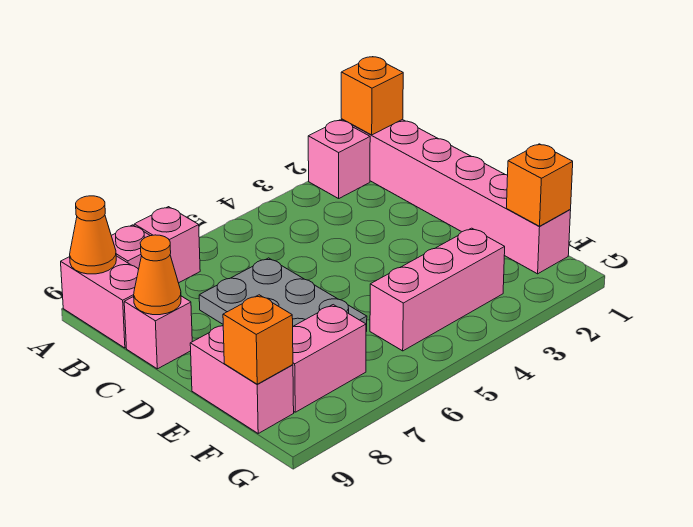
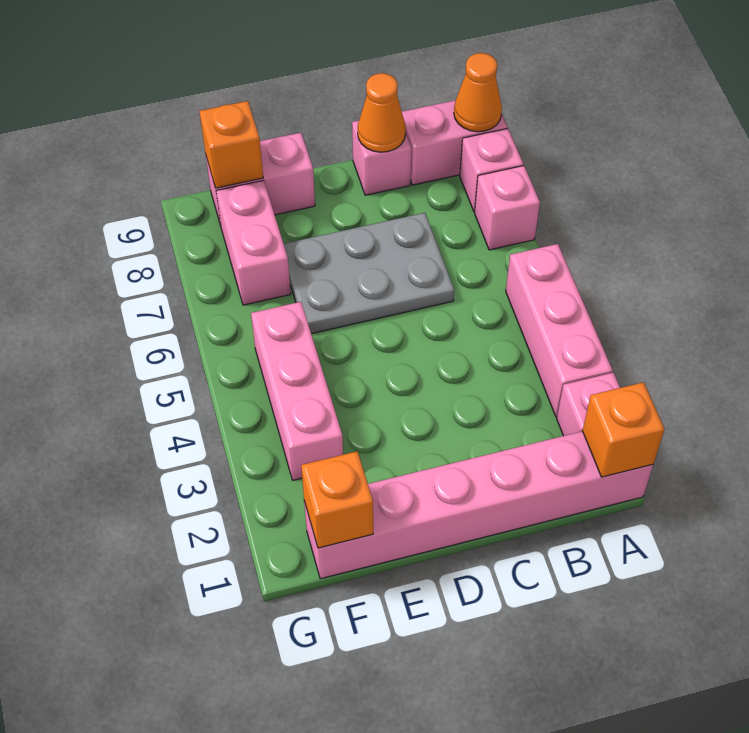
none -> pink 1x3 brick [506,244,613,417]

